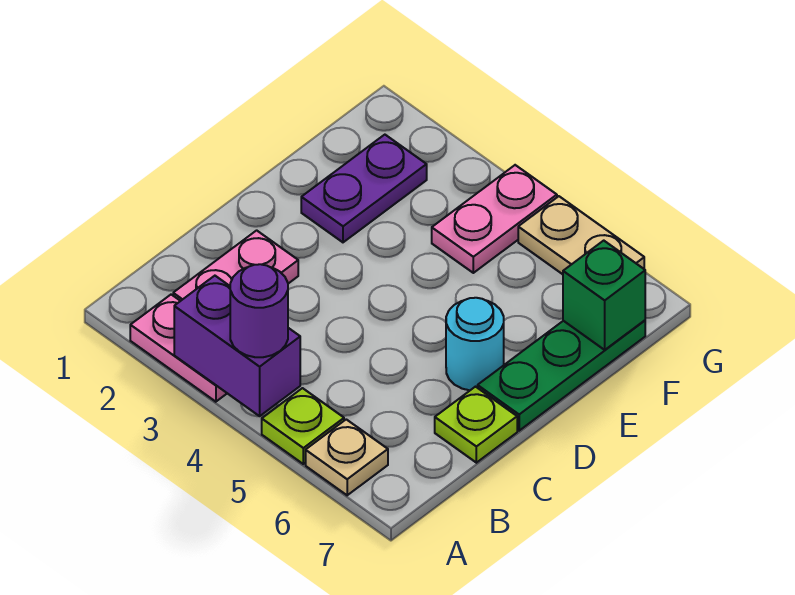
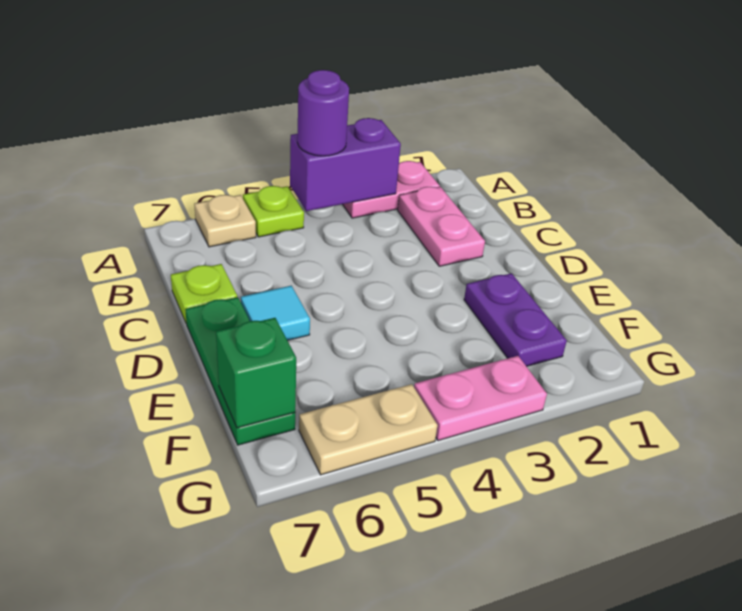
cyan 1x1 round brick [446,298,504,390] -> cyan 1x1 tile [241,286,310,340]
pink 1x2 plate [432,165,557,273] -> pink 1x2 plate turned to [414,356,547,441]

